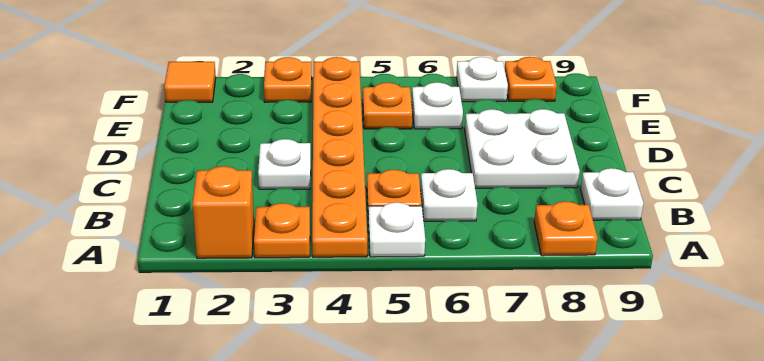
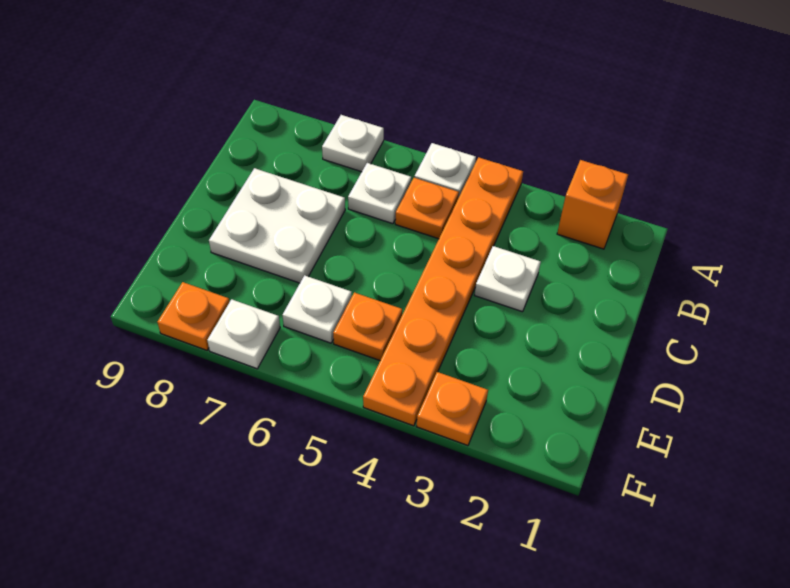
orange 1x1 plate [254,203,310,258] -> none
orange 1x1 plate [534,201,598,256] -> none
white 1x1 plate [581,168,643,220] -> white 1x1 plate moved to [322,115,384,172]
orange 1x1 tile [164,62,216,102] -> none

